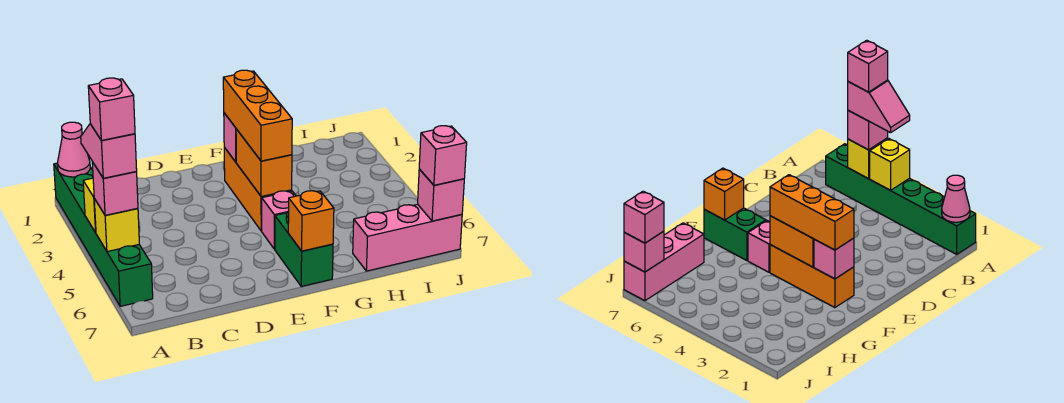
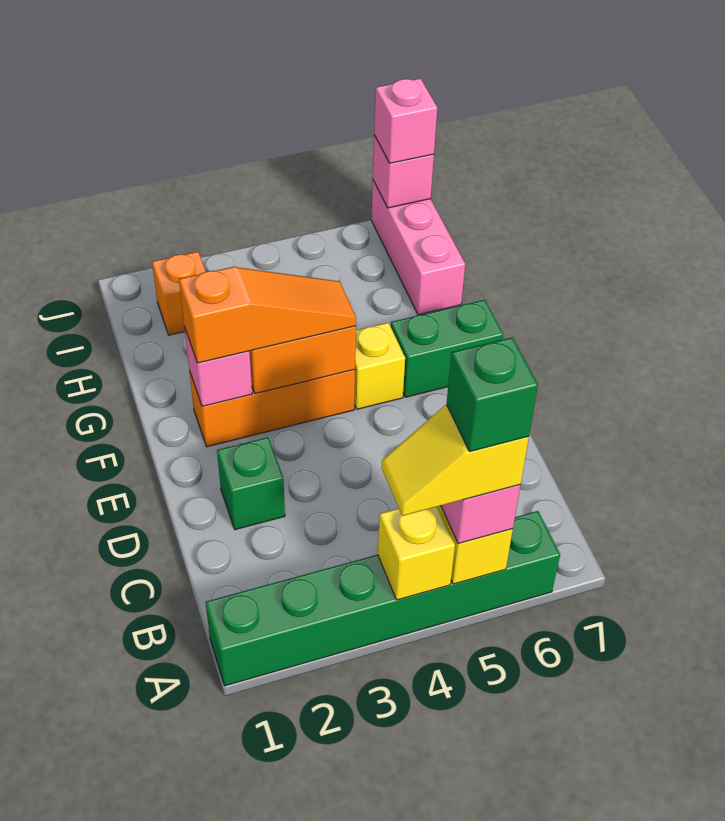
pink 1x1 cone [57,122,90,177] -> none
pink 1x2 slope [81,124,137,178] -> yellow 1x2 slope [382,405,529,516]
pink 1x1 brick [88,78,135,140] -> green 1x1 brick [447,337,538,452]
none -> green 1x1 brick [217,437,285,530]
orange 1x3 brick [223,70,292,161] -> orange 1x3 slope [179,267,356,363]
pink 1x1 brick [262,191,296,249] -> yellow 1x1 brick [354,323,405,409]
orange 1x1 brick [288,191,334,251] -> orange 1x1 brick moved to [152,252,206,335]

